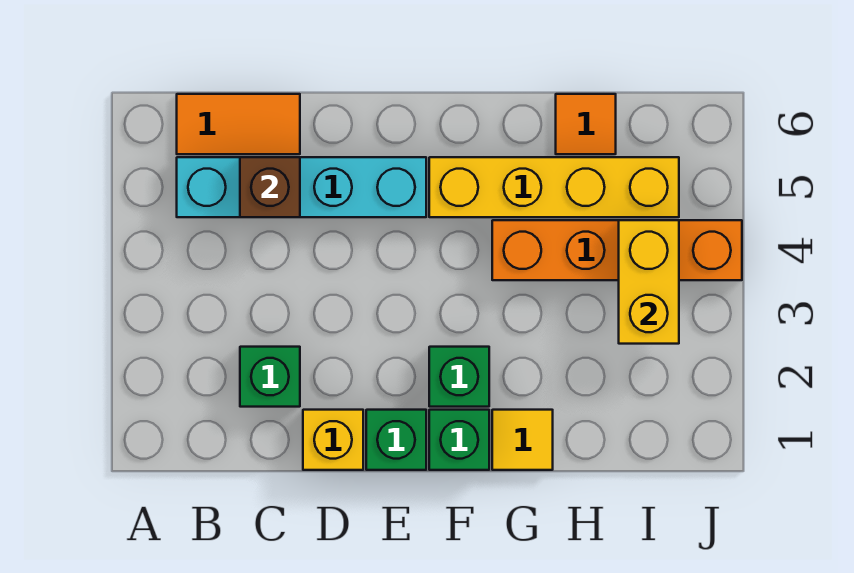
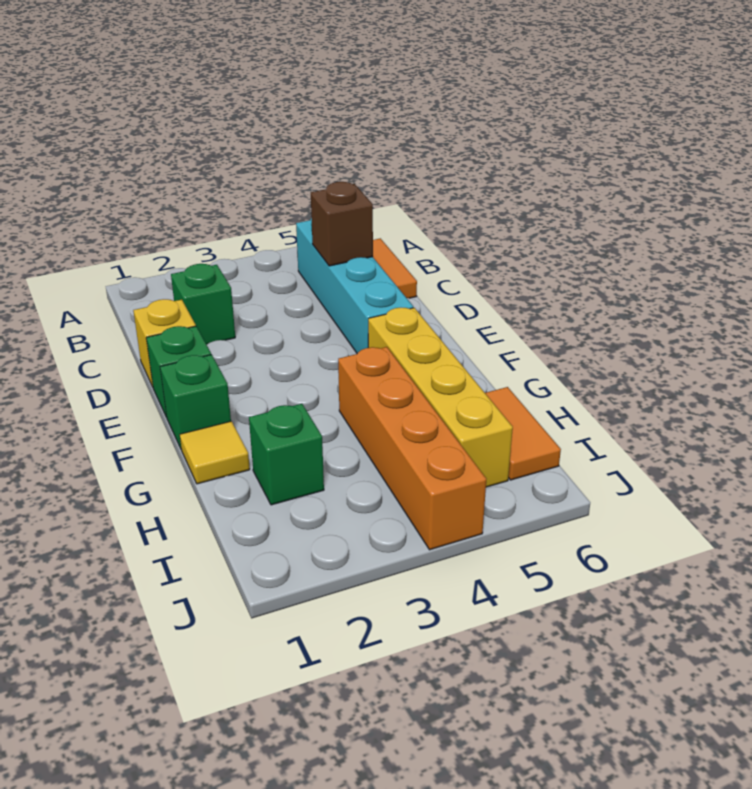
green 1x1 brick [429,347,489,407] -> green 1x1 brick moved to [249,404,324,505]
orange 1x1 tile [556,94,616,154] -> orange 1x2 tile [485,387,561,480]
yellow 1x2 brick [619,220,679,344] -> none

